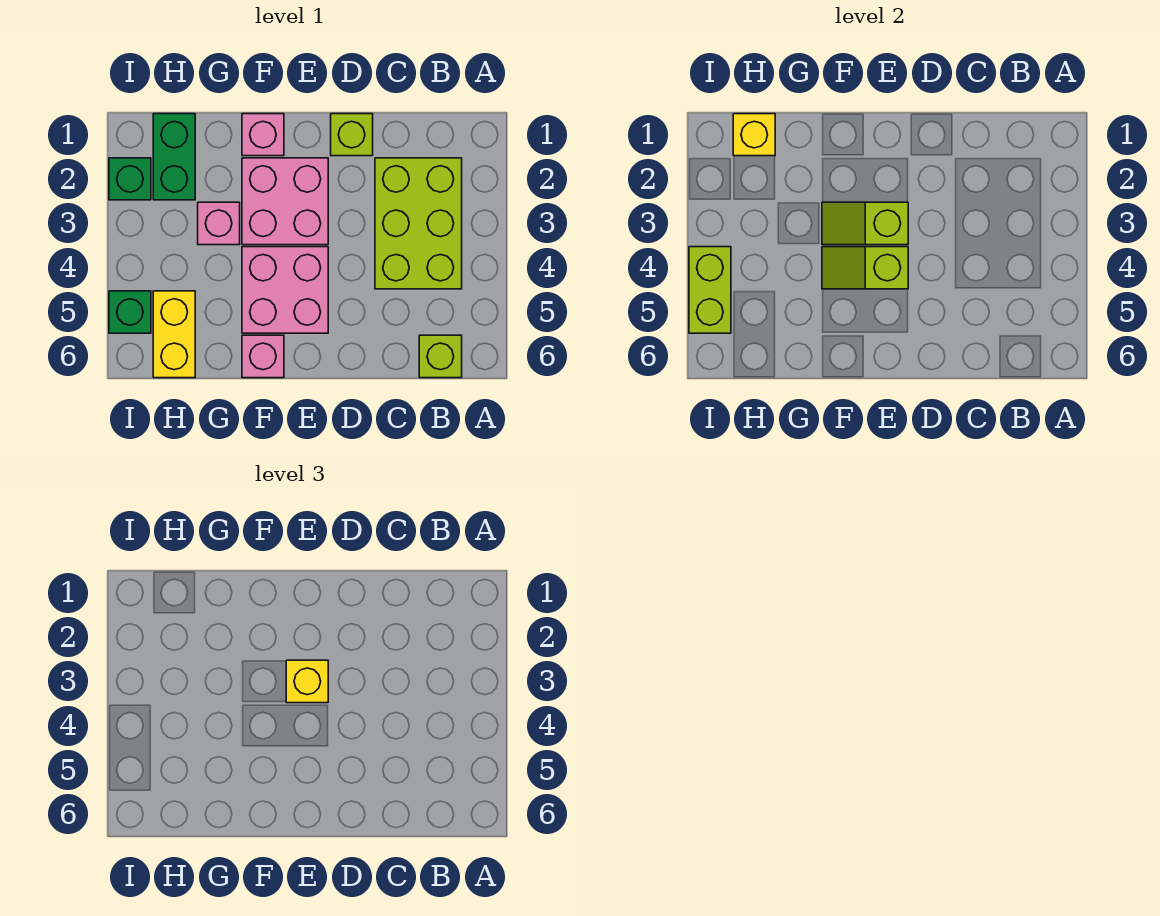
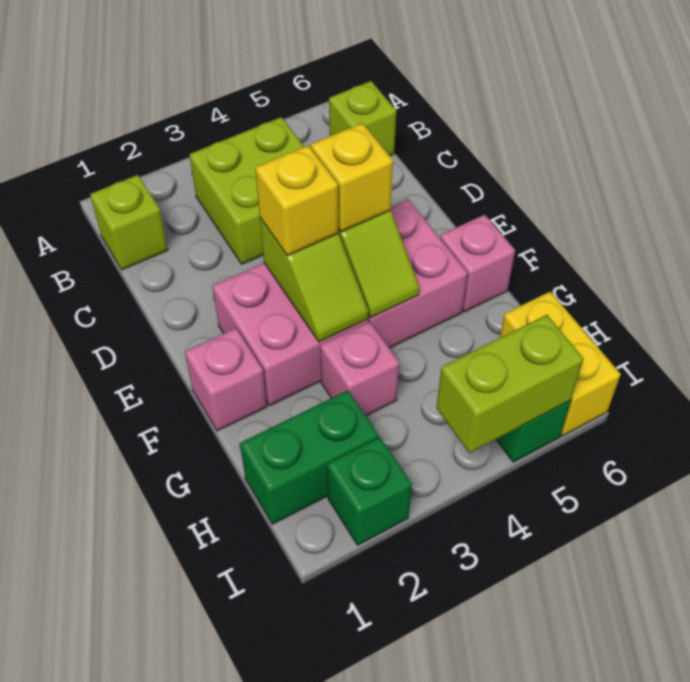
lime 2x3 brick [375,158,462,289] -> lime 2x2 brick [190,117,304,264]
lime 1x1 brick [331,114,373,156] -> lime 1x1 brick moved to [90,175,168,270]
yellow 1x1 brick [733,114,775,156] -> yellow 1x1 brick moved to [311,123,393,232]
yellow 1x2 brick [153,291,195,378] -> yellow 1x2 brick turned to [500,291,621,436]

